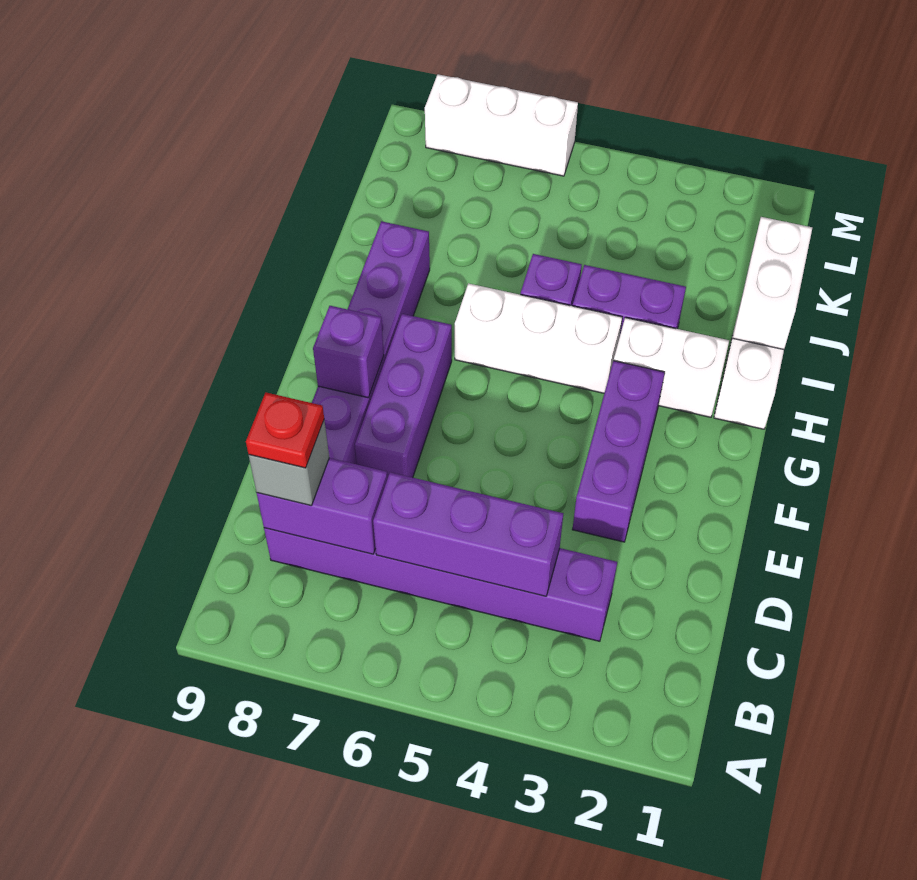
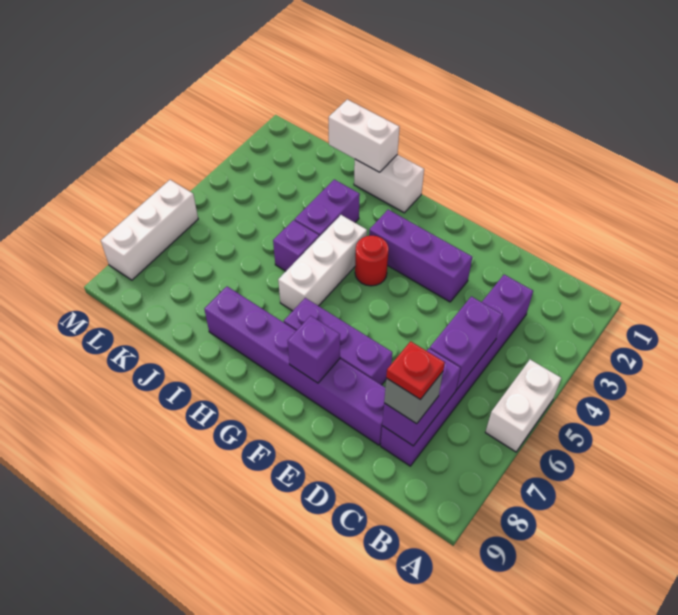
purple 1x3 brick [373,472,563,596] -> purple 1x2 brick [430,296,502,390]
none -> red 1x1 round brick [355,236,389,286]
white 1x2 brick [614,318,729,417] -> white 1x2 brick moved to [485,360,561,452]

